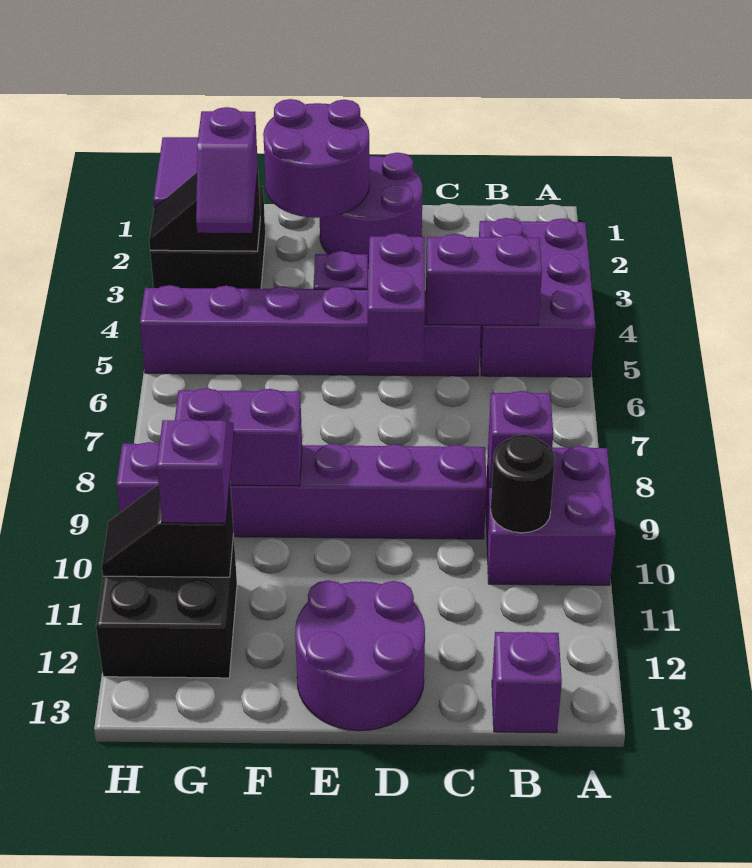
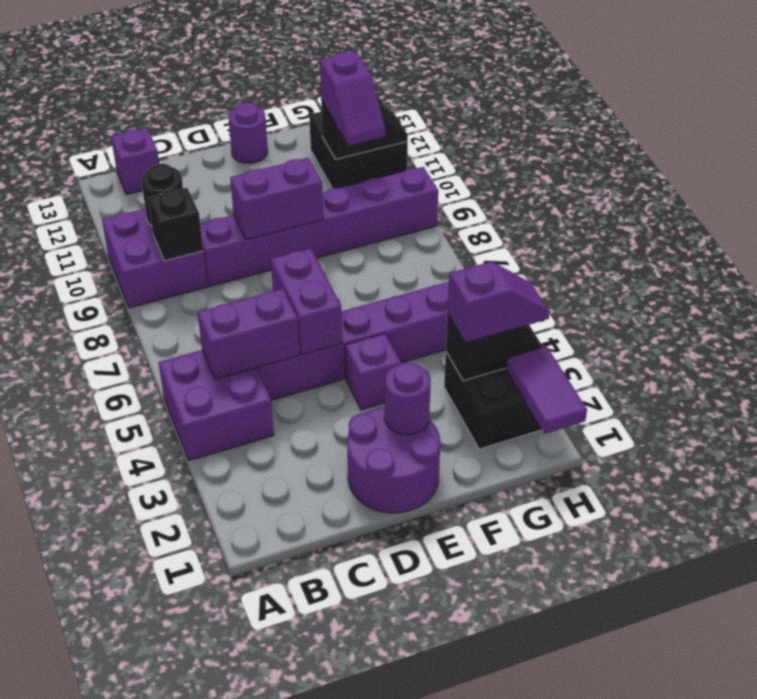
purple 2x3 brick [479,218,596,377] -> purple 2x2 brick [158,350,274,460]
purple 1x1 brick [488,391,553,488] -> black 1x1 brick [148,188,203,261]
purple 2x2 round brick [295,580,425,731] -> purple 1x1 round brick [228,102,268,163]
purple 2x2 round brick [263,99,369,218] -> purple 1x1 round brick [385,362,431,435]
purple 1x2 brick [175,388,302,486] -> purple 1x2 brick moved to [230,158,323,240]
purple 1x2 slope [196,107,258,233] -> purple 1x2 slope turned to [448,262,550,343]

